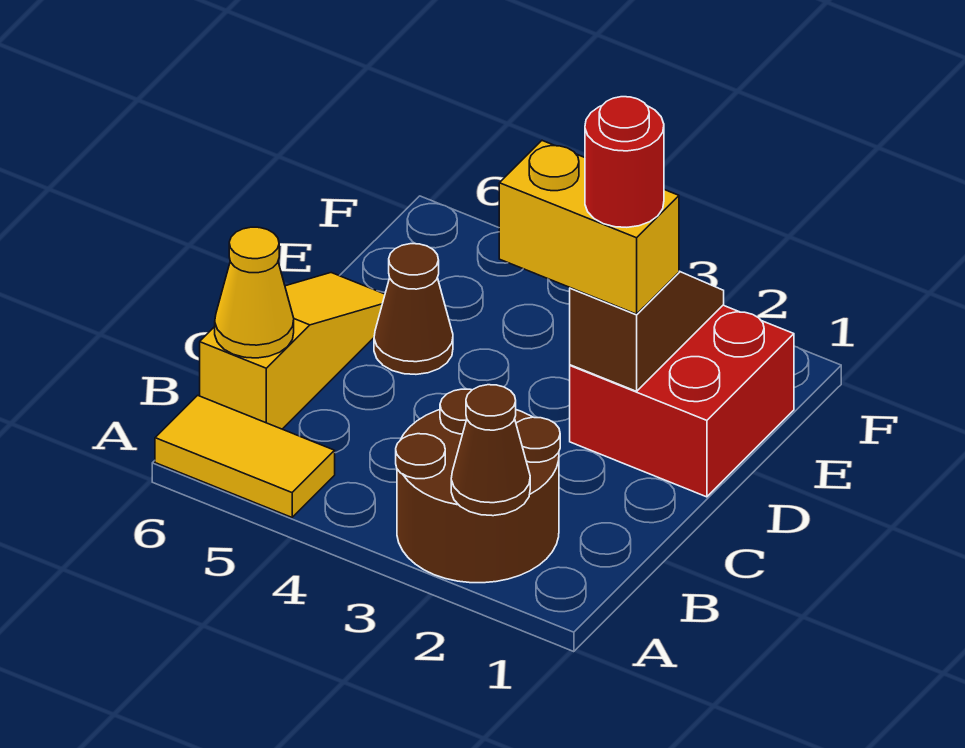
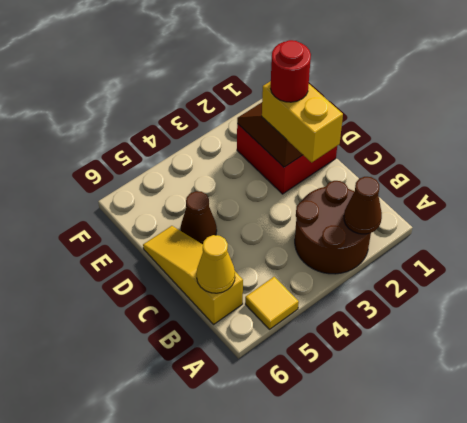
yellow 1x2 tile [155,395,335,517] -> yellow 1x1 tile [245,277,299,329]
yellow 1x2 brick [499,141,679,314] -> yellow 1x2 brick turned to [262,81,343,162]

